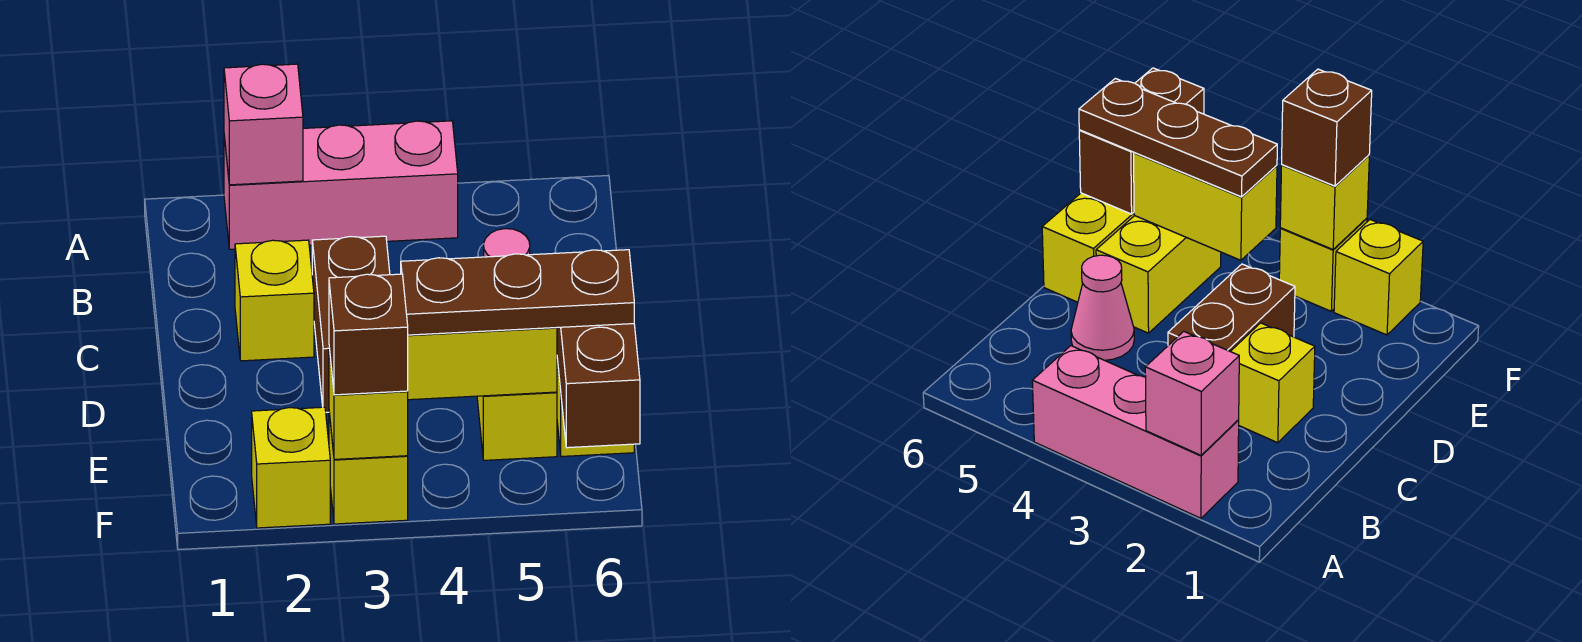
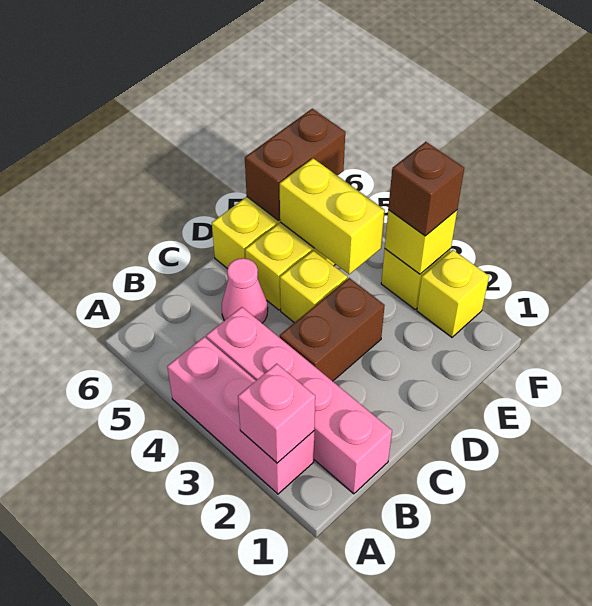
none -> pink 1x4 brick [206,307,392,494]
yellow 1x1 brick [235,240,314,361] -> yellow 1x1 brick moved to [280,250,347,323]
brown 1x3 plate [401,250,634,335] -> none

